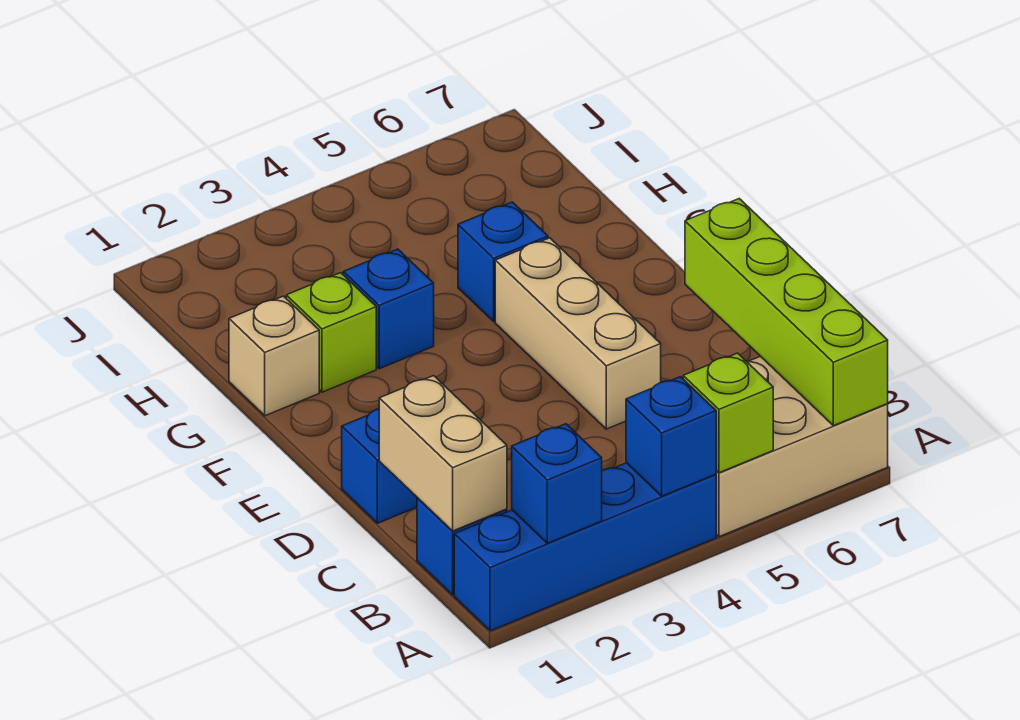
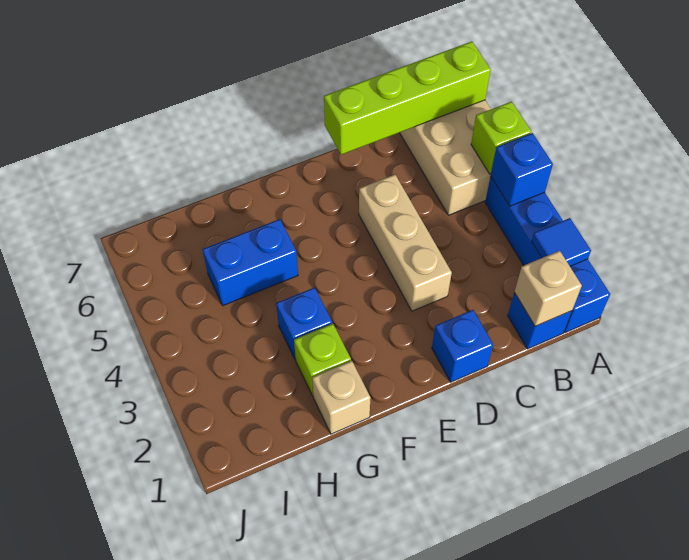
blue 1x1 brick [512,424,602,543] -> blue 1x1 tile [532,218,591,266]
tan 1x2 brick [379,376,507,531] -> tan 1x1 brick [514,251,582,326]
tan 1x3 brick [495,238,661,429] -> tan 1x3 brick turned to [359,175,452,311]
blue 1x1 brick [458,202,548,321] -> blue 1x2 brick [202,219,298,306]

